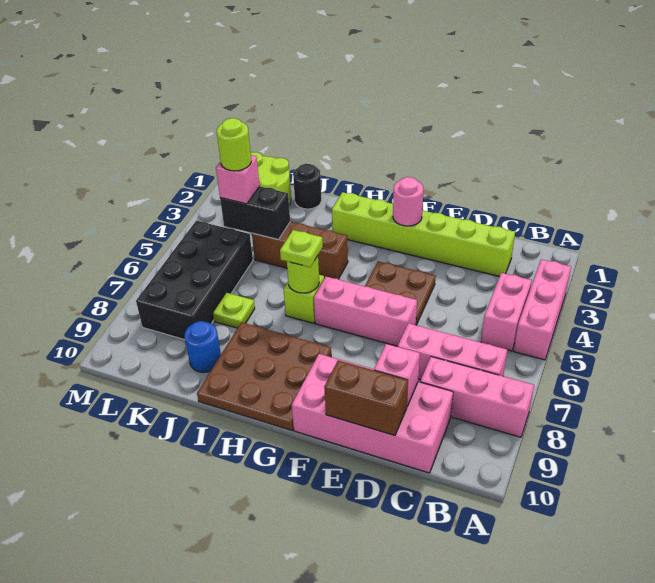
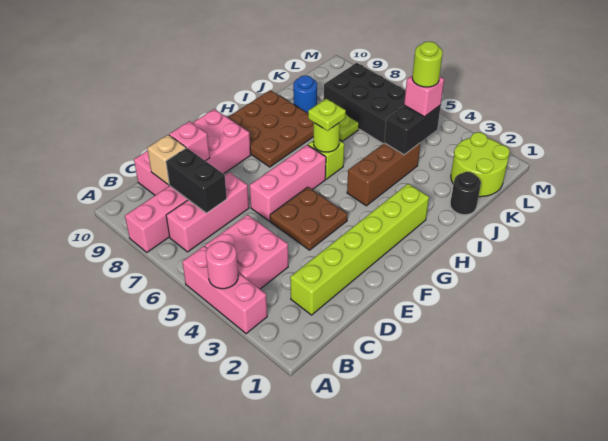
pink 1x2 brick [481,273,532,351] -> pink 2x2 brick [205,215,288,289]
none -> black 1x2 brick [166,148,227,213]
none -> tan 1x1 brick [147,135,186,185]
brown 1x2 brick [325,360,408,436] -> none
pink 1x1 round brick [393,177,424,226] -> pink 1x1 round brick moved to [206,241,238,289]

